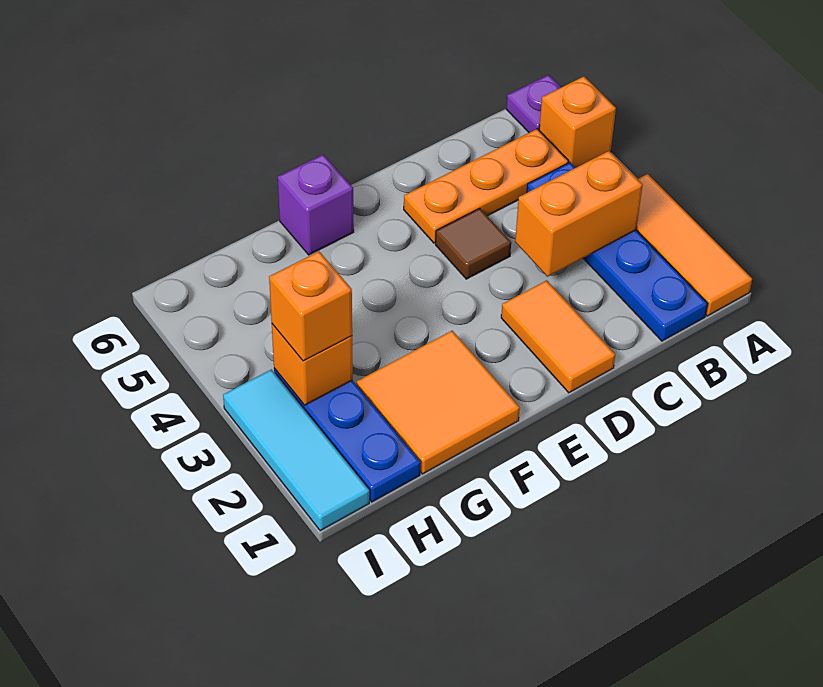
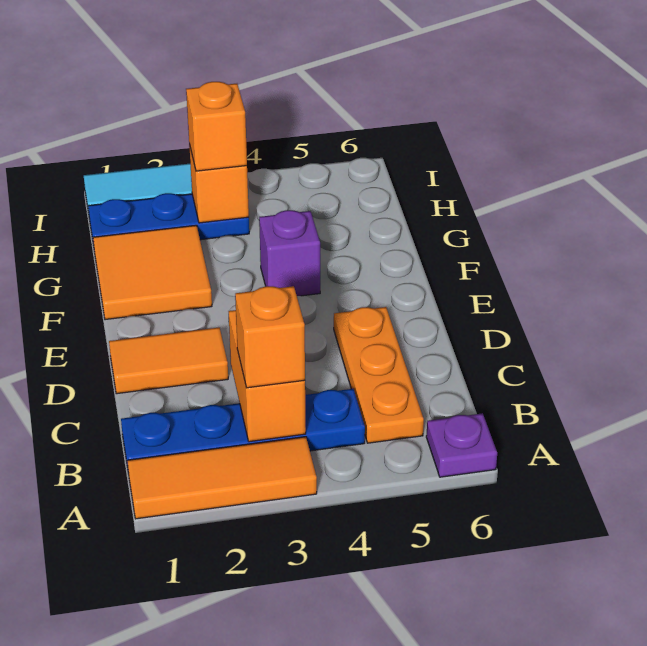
orange 1x1 brick [539,76,616,168] -> orange 1x1 brick moved to [235,286,305,388]
brown 1x1 tile [435,208,511,279] -> none
purple 1x1 brick [278,154,354,255] -> purple 1x1 brick moved to [259,210,320,296]

